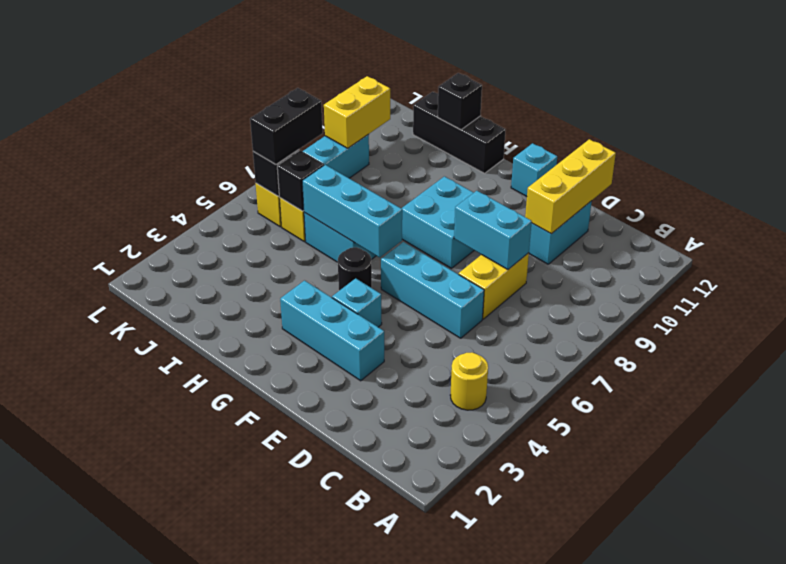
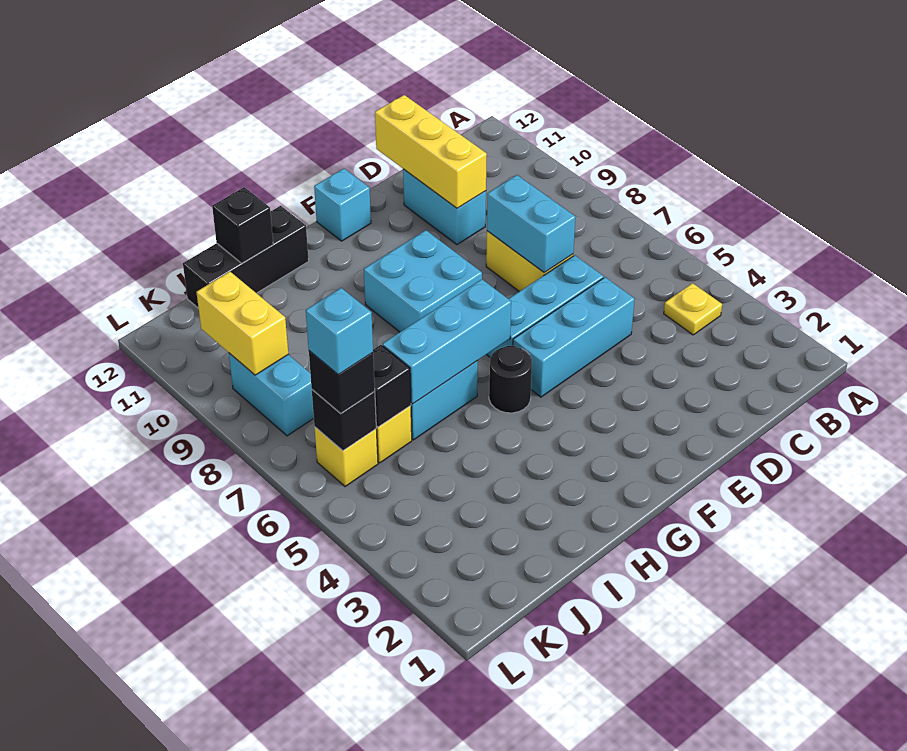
yellow 1x1 round brick [450,352,488,410] -> yellow 1x1 plate [664,283,722,335]
cyan 1x2 brick [454,191,532,270] -> cyan 1x2 brick turned to [487,175,575,273]
cyan 1x3 brick [280,280,384,381] -> cyan 1x3 brick moved to [513,277,635,397]
cyan 1x1 brick [332,278,382,327] -> cyan 1x1 brick moved to [306,288,373,374]
black 1x2 brick [250,88,323,165] -> black 1x1 brick [309,351,375,414]

